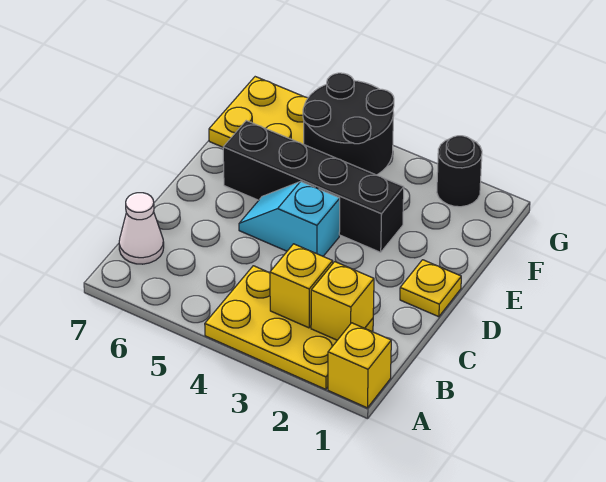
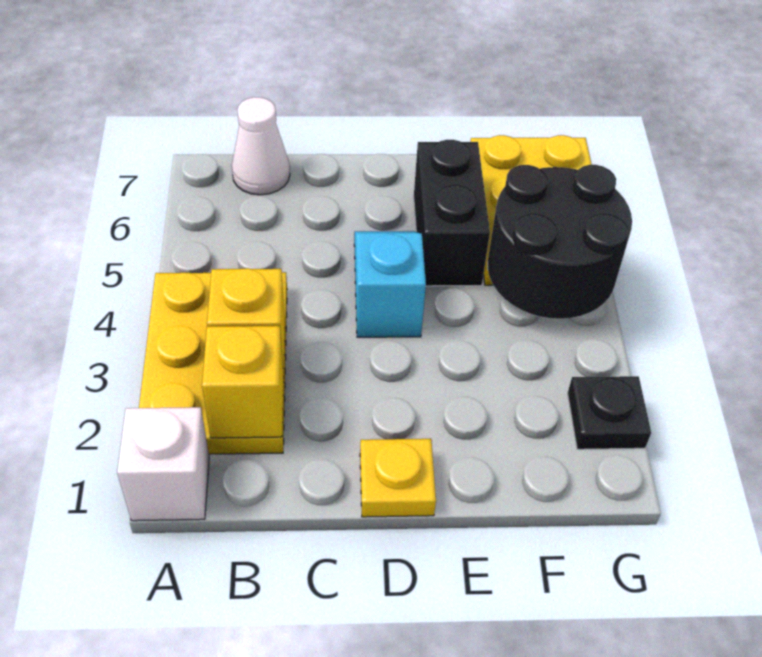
yellow 1x1 brick [328,323,391,408] -> white 1x1 brick [117,407,209,521]
black 1x4 brick [223,121,404,252] -> black 1x2 brick [414,140,490,286]
black 1x1 round brick [437,136,482,207] -> black 1x1 plate [568,376,651,449]

